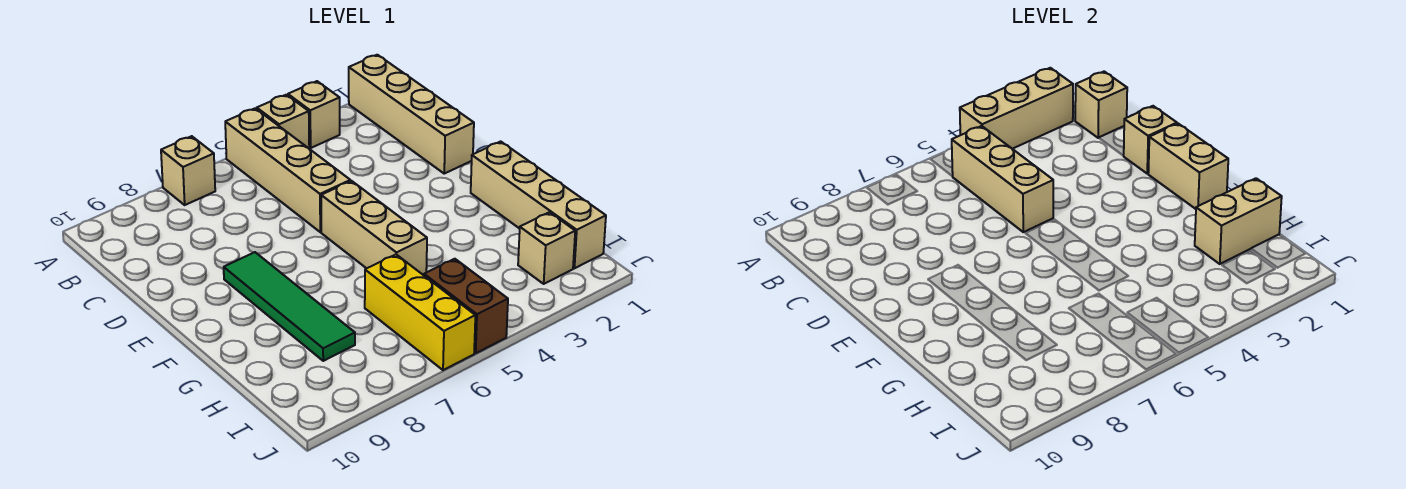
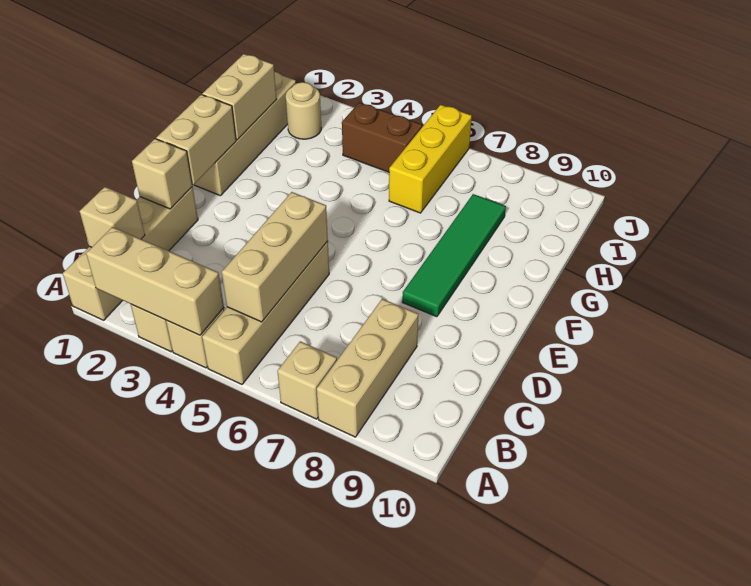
tan 1x3 brick [321,181,427,275] -> tan 1x3 brick moved to [317,299,418,437]
tan 1x2 brick [1195,178,1282,264] -> tan 1x2 brick turned to [202,54,277,140]
tan 1x1 brick [518,212,575,284] -> tan 1x1 round brick [286,82,321,139]
brown 1x2 brick [424,259,508,353] -> brown 1x2 brick turned to [342,103,422,172]

